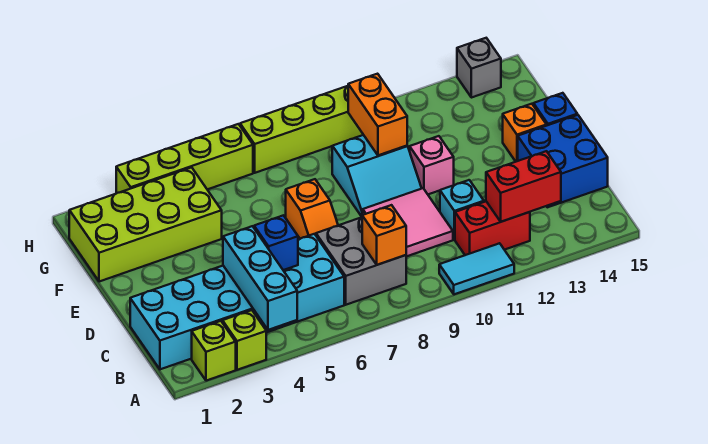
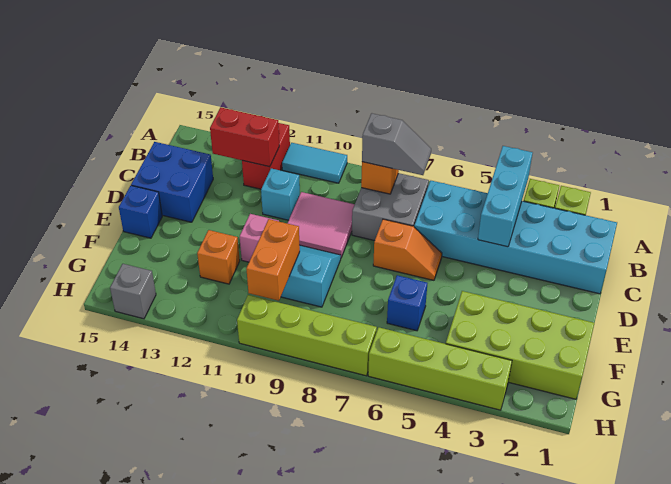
none -> grey 1x2 slope [362,113,431,175]
red 1x2 brick [455,202,530,255] -> red 1x2 brick turned to [242,123,290,189]
blue 1x1 brick [254,215,298,270] -> blue 1x1 brick moved to [387,275,427,331]
orange 1x2 slope [286,179,338,239] -> orange 1x2 slope turned to [373,219,442,280]
orange 1x1 brick [503,104,546,162] -> orange 1x1 brick moved to [197,230,240,284]

